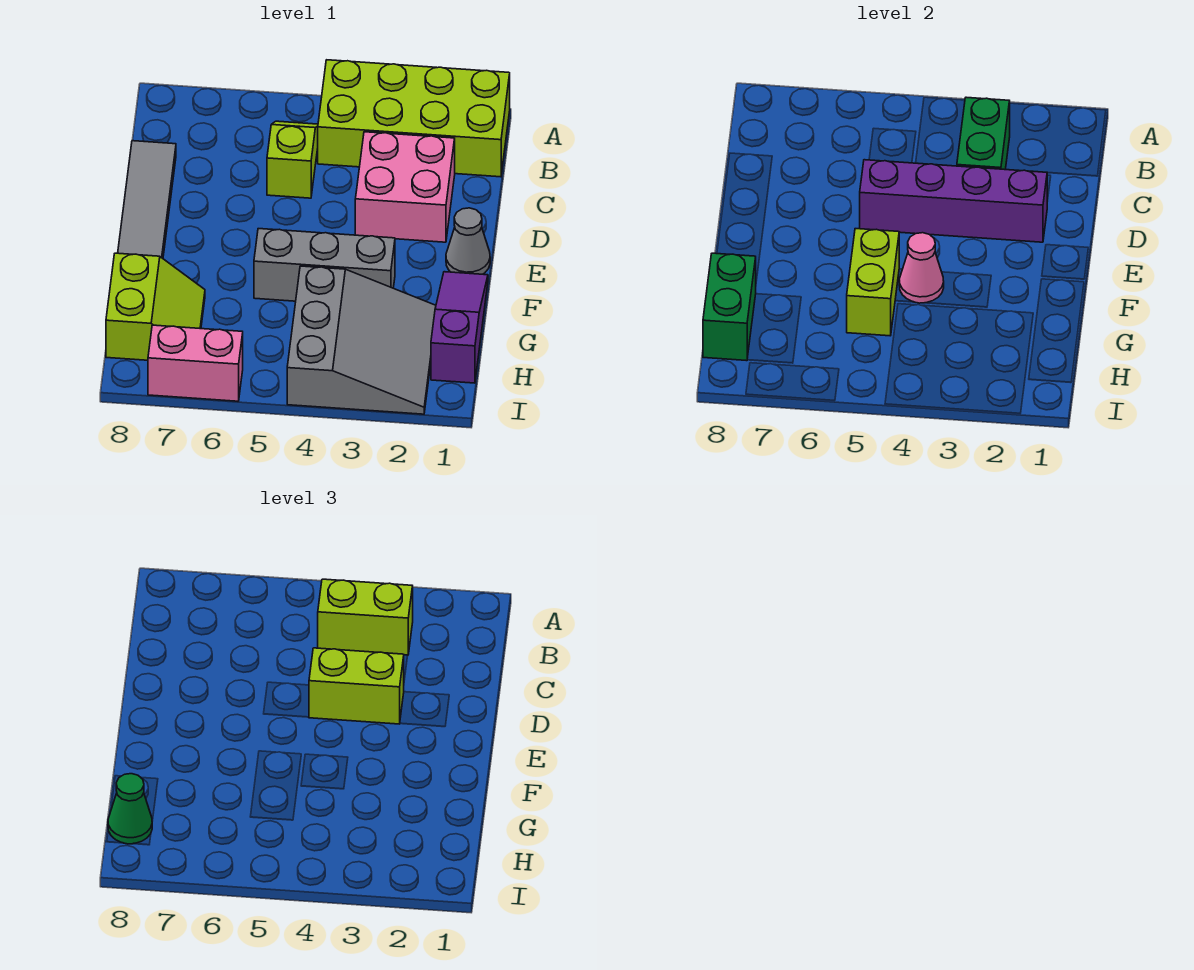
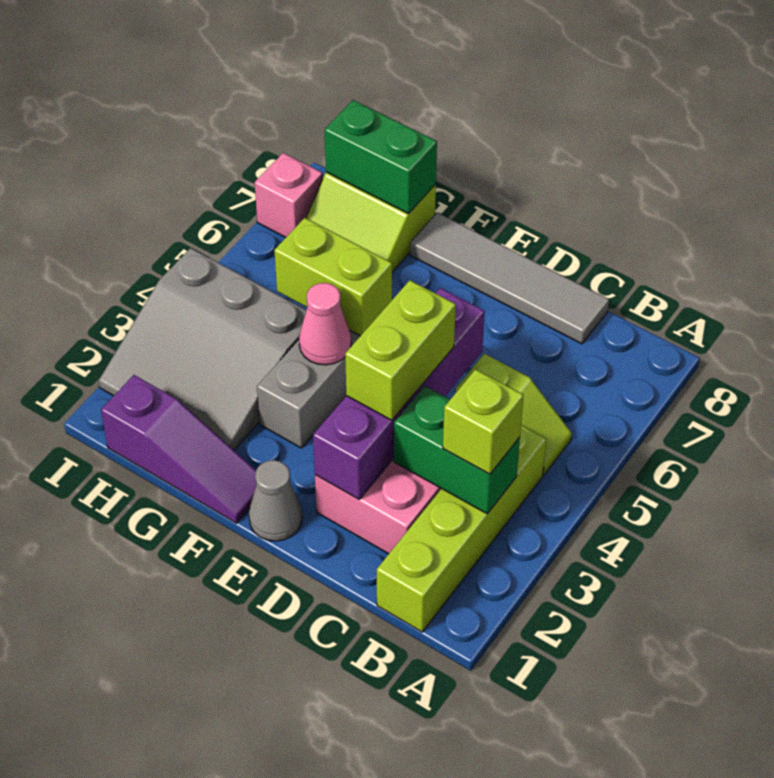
lime 2x4 brick [318,60,510,177] -> lime 1x4 brick [377,425,546,632]
lime 1x2 brick [318,579,413,655] -> lime 1x1 brick [443,369,524,474]
green 1x1 cone [108,774,152,844] -> none
pink 1x2 brick [148,325,243,401] -> pink 1x1 brick [255,153,323,237]

